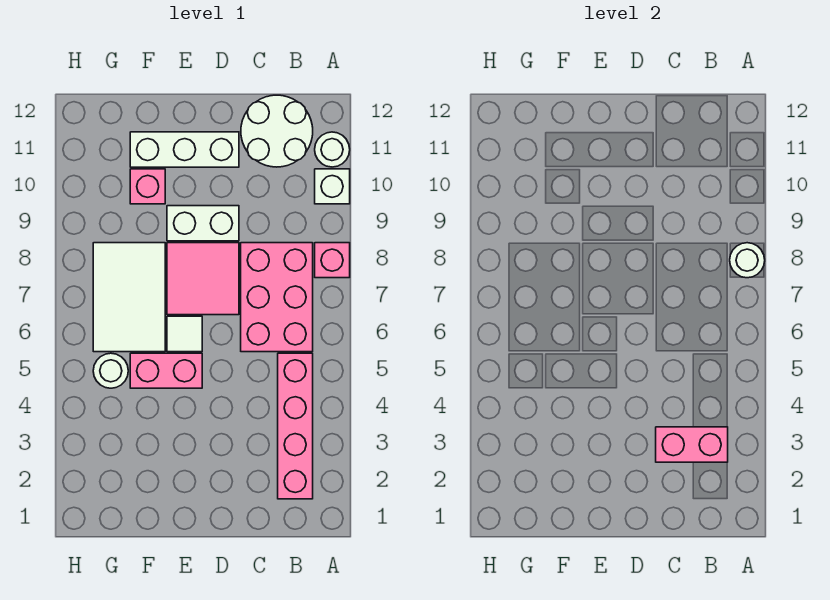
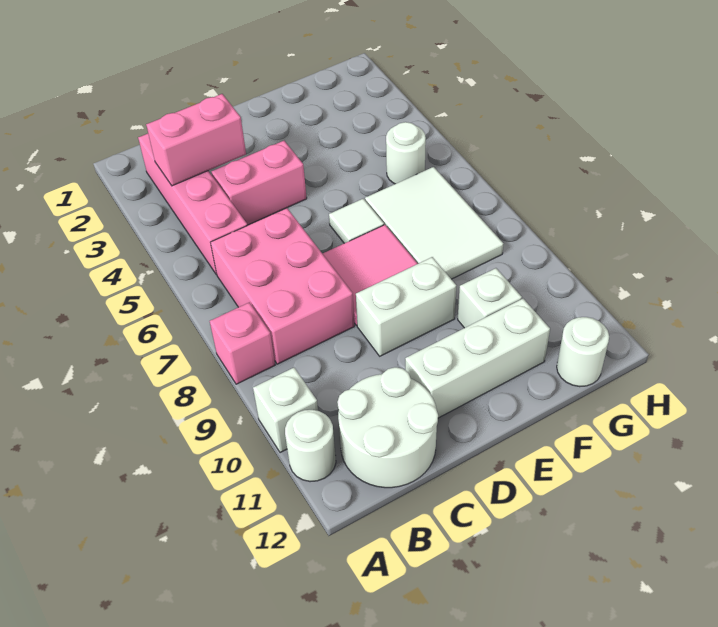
white 1x1 round brick [730,243,765,278] -> white 1x1 round brick moved to [557,317,609,387]
pink 1x2 brick [130,353,202,388] -> pink 1x2 brick moved to [211,141,307,225]
pink 1x1 brick [130,169,165,204] -> white 1x1 brick [458,268,522,328]

